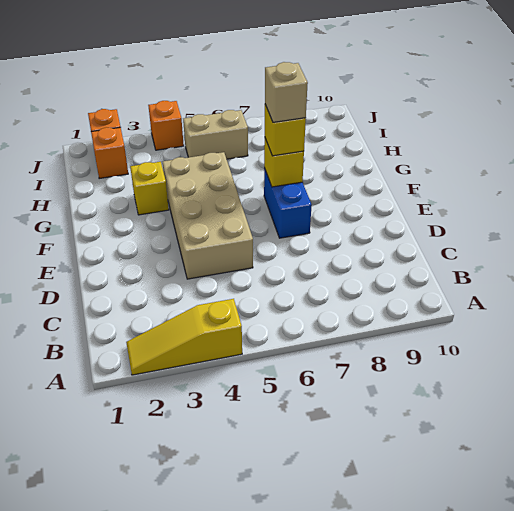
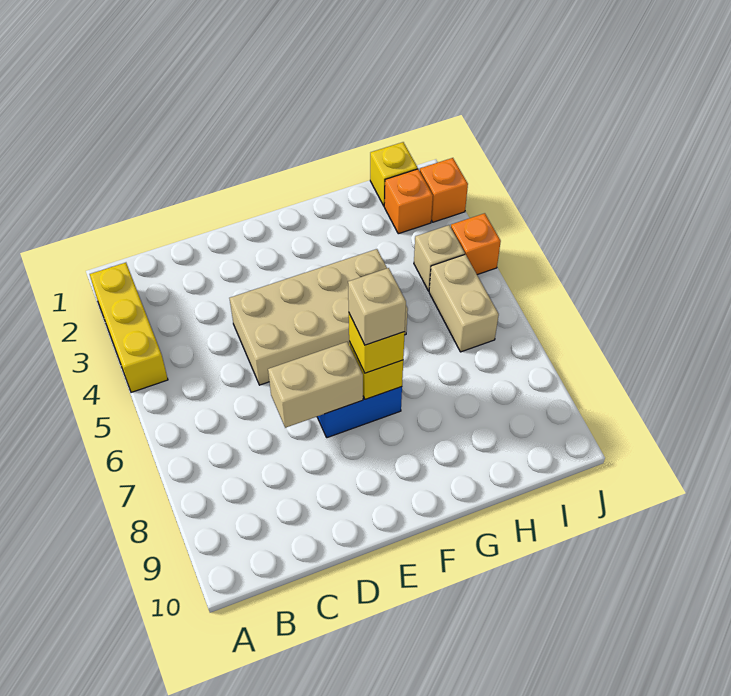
yellow 1x3 slope [126,299,242,375] -> yellow 1x3 brick [90,263,168,392]
none -> tan 1x2 brick [268,342,363,428]
yellow 1x1 brick [130,162,169,215] -> yellow 1x1 brick moved to [370,142,418,206]
none -> tan 1x1 brick [414,225,465,291]

